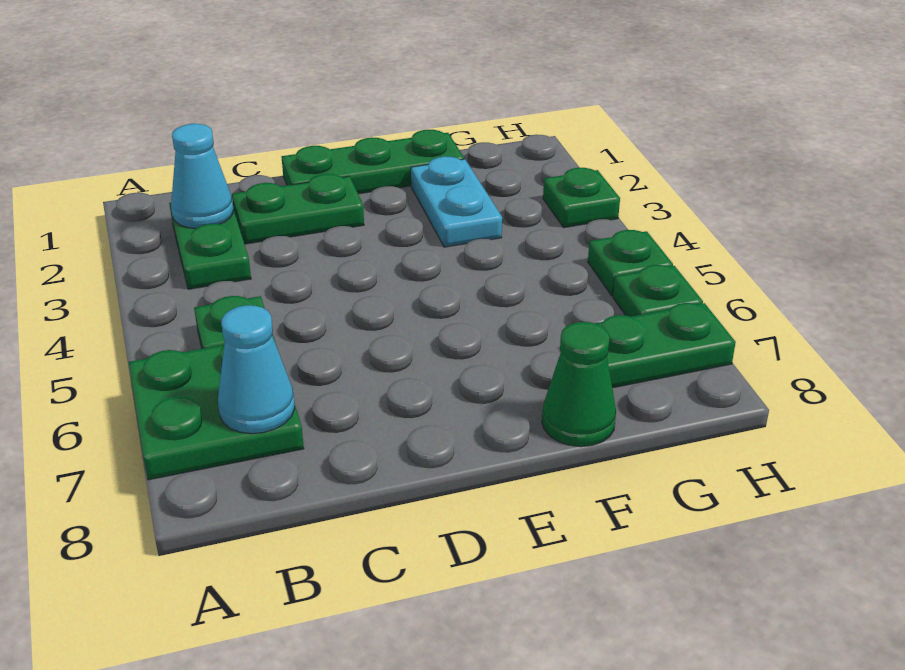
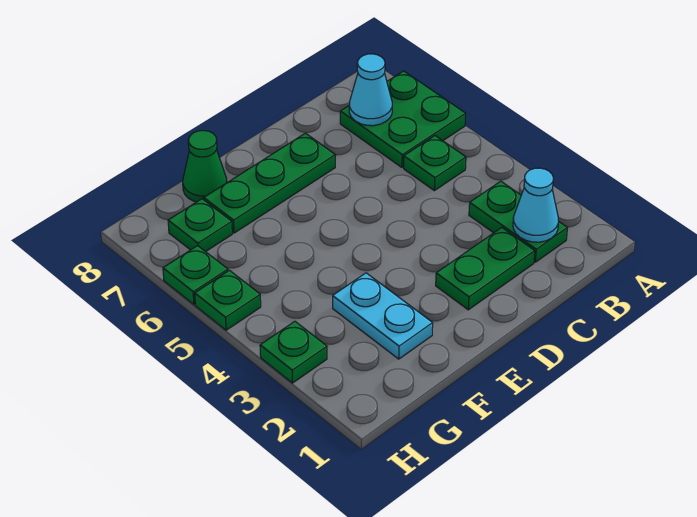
green 1x3 plate [282,130,464,194] -> green 1x3 plate moved to [204,133,335,233]
green 1x2 plate [595,303,736,388] -> green 1x1 plate [168,199,232,252]

